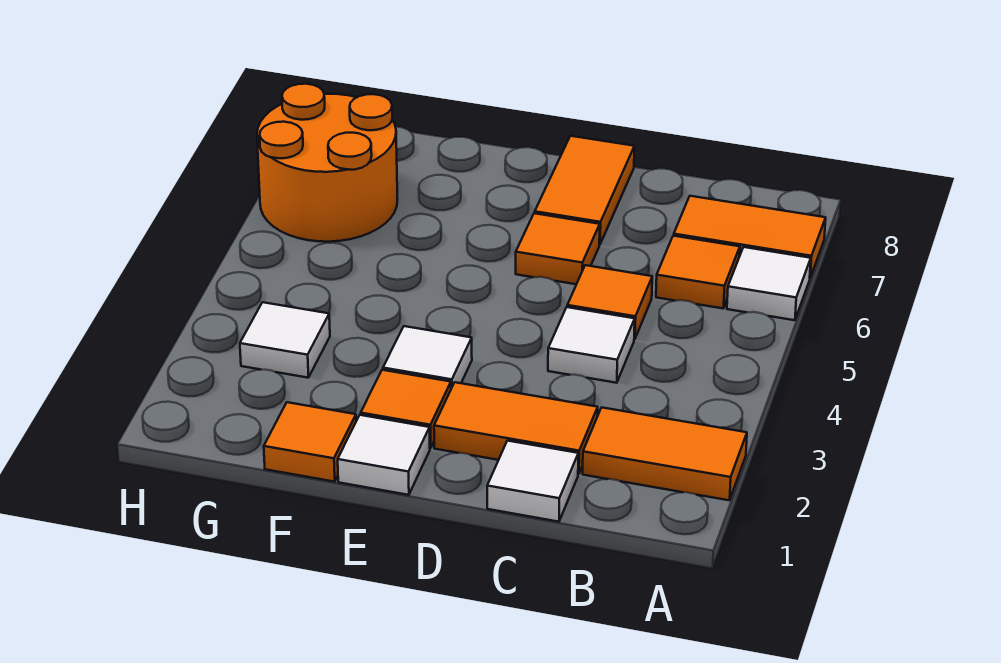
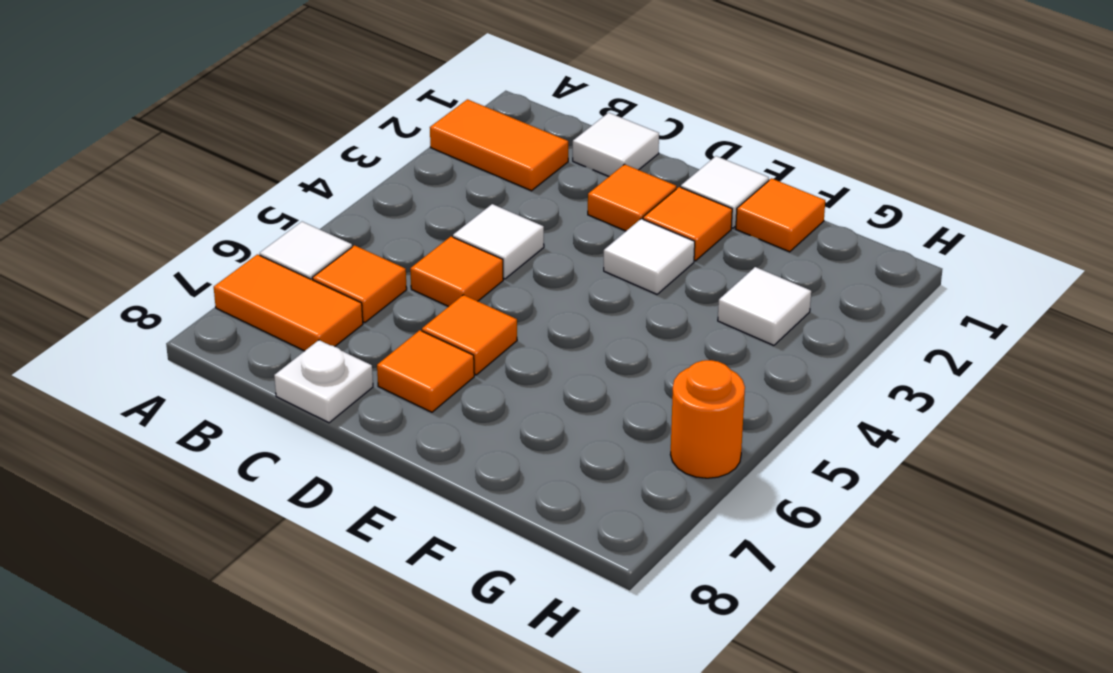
orange 1x2 tile [434,382,598,474] -> orange 1x1 tile [588,164,676,231]
none -> white 1x1 plate [274,340,373,423]
orange 1x2 tile [535,136,634,244] -> orange 1x1 tile [377,330,474,412]
orange 2x2 round brick [257,84,398,242] -> orange 1x1 round brick [670,360,745,478]

